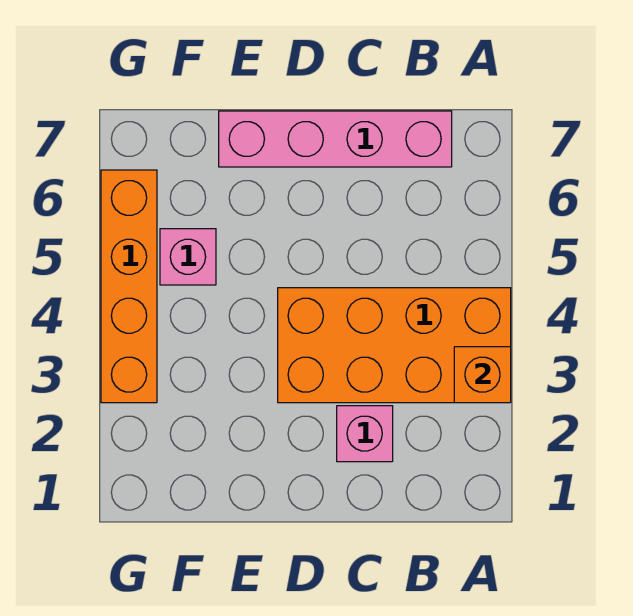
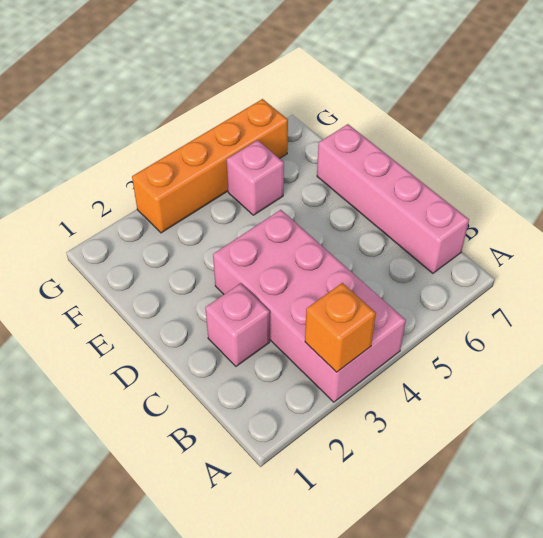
orange 2x4 brick [278,288,511,403] -> pink 2x4 brick [213,210,406,402]

